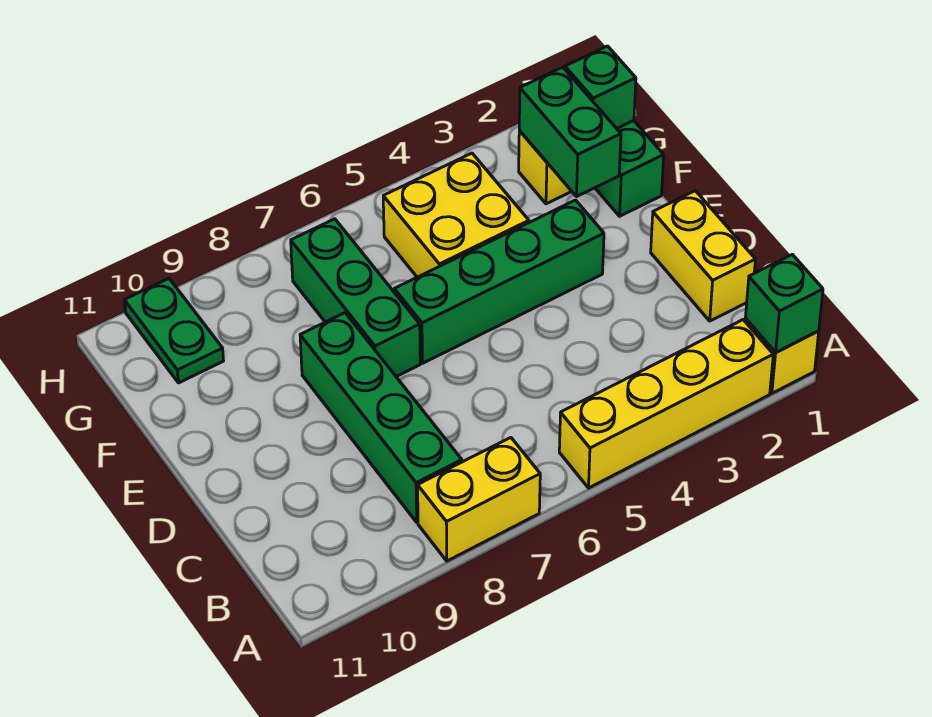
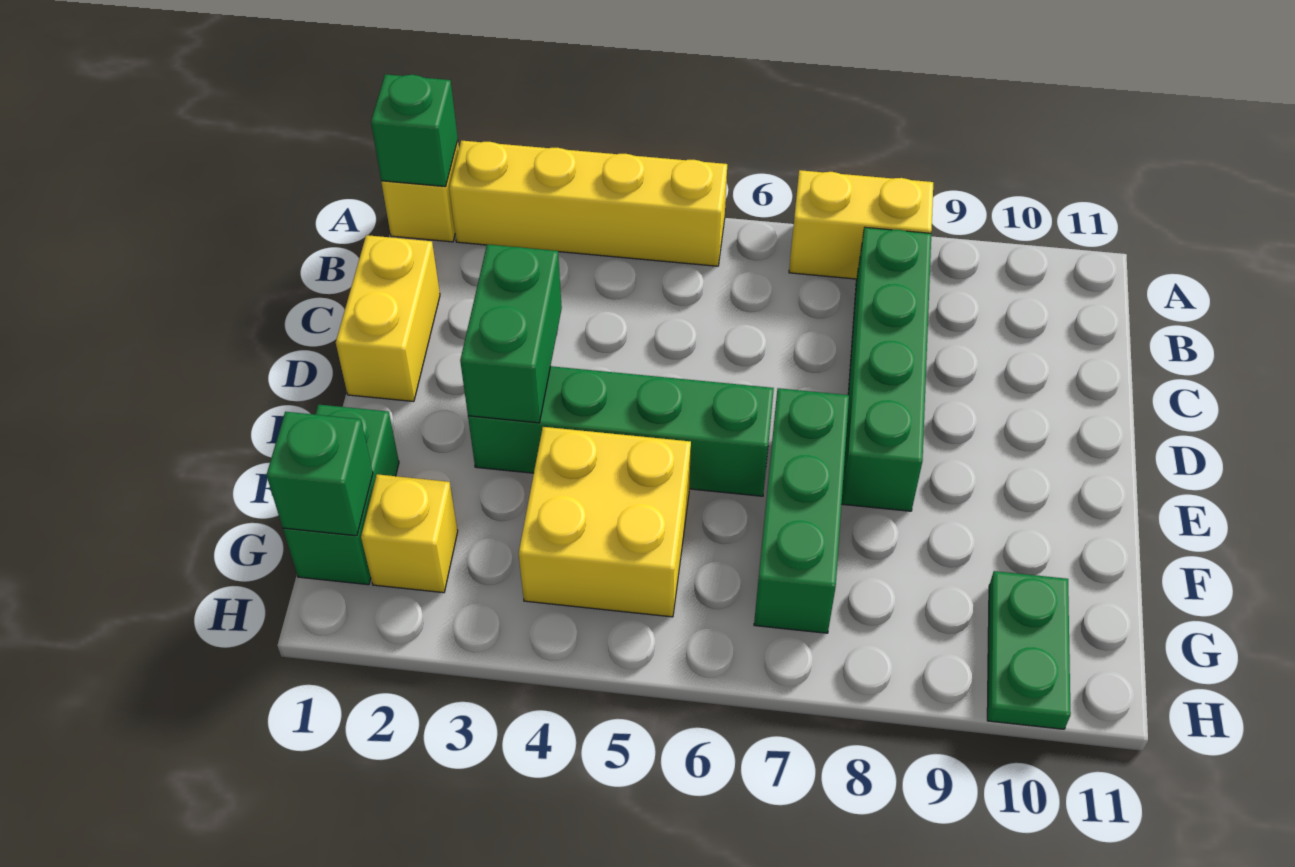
green 1x2 brick [519,67,621,197] -> green 1x2 brick moved to [460,244,562,423]

